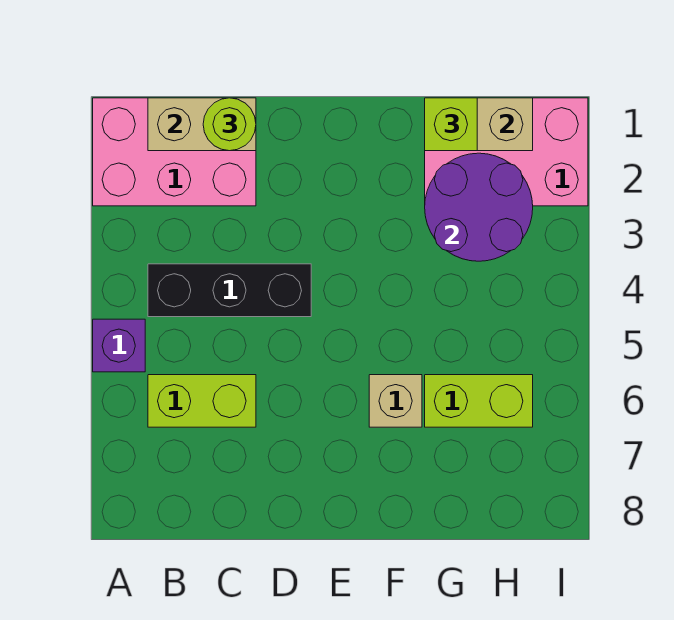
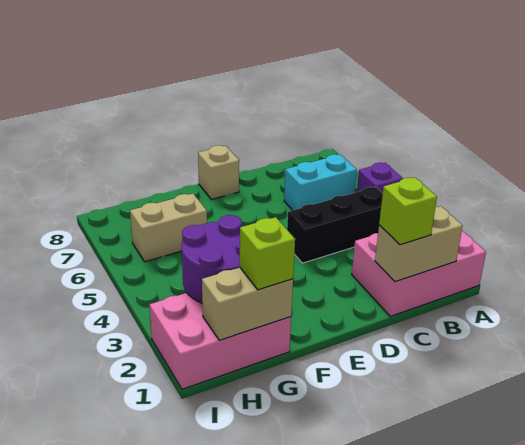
lime 1x2 brick [148,375,256,427] -> cyan 1x2 brick [284,154,357,210]
lime 1x1 round brick [203,98,256,151] -> lime 1x1 brick [379,177,437,245]
tan 1x1 brick [369,375,422,427] -> tan 1x1 brick moved to [198,145,239,200]
lime 1x2 brick [425,375,533,427] -> tan 1x2 brick [130,194,207,262]

